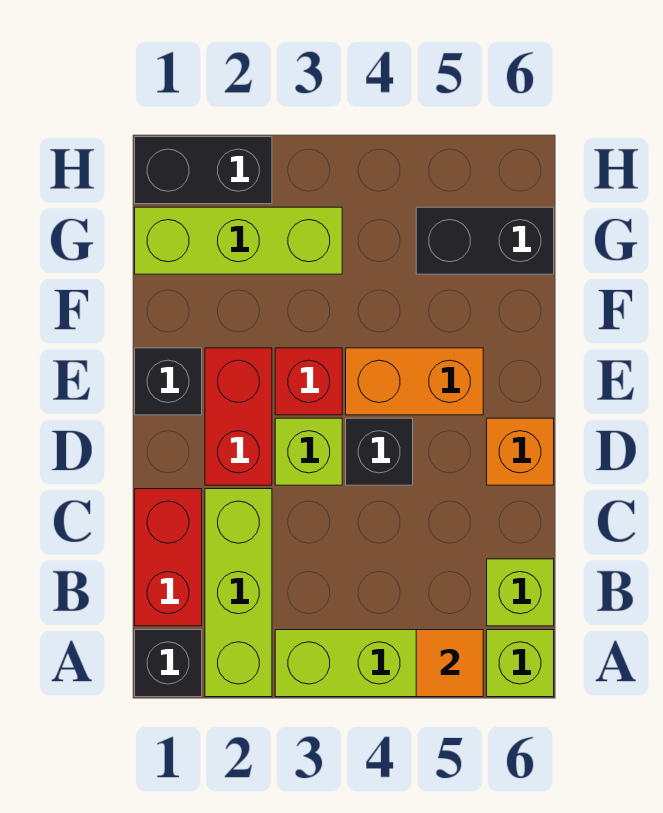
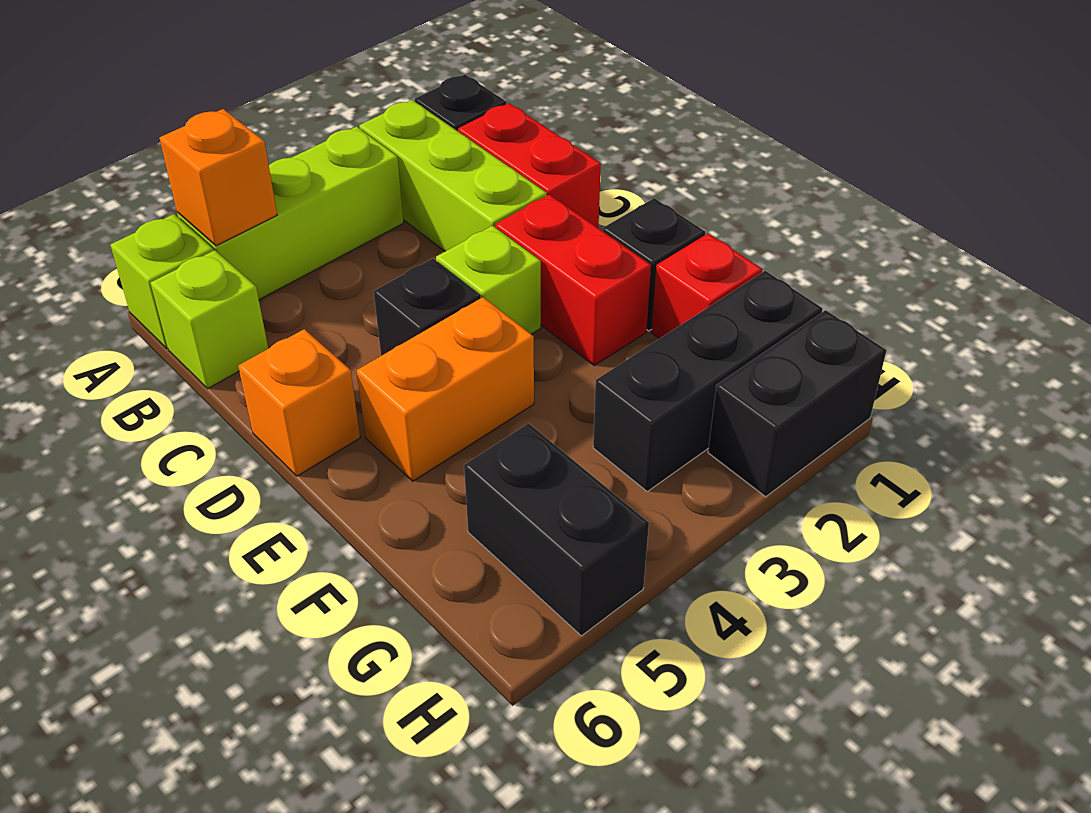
orange 1x1 tile [416,630,483,697] -> orange 1x1 brick [159,109,277,246]
red 1x1 brick [275,348,342,415] -> red 1x1 brick moved to [651,234,762,339]
lime 1x3 brick [135,207,342,274] -> black 1x3 brick [593,271,823,491]
black 1x2 brick [416,207,554,274] -> black 1x2 brick turned to [464,423,649,636]

